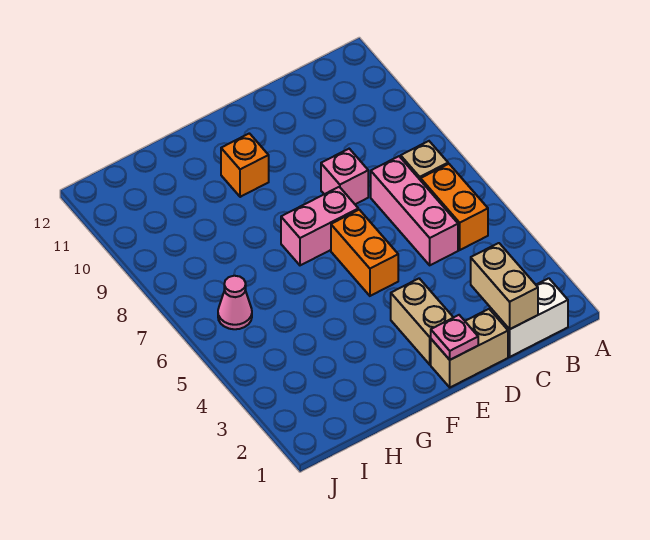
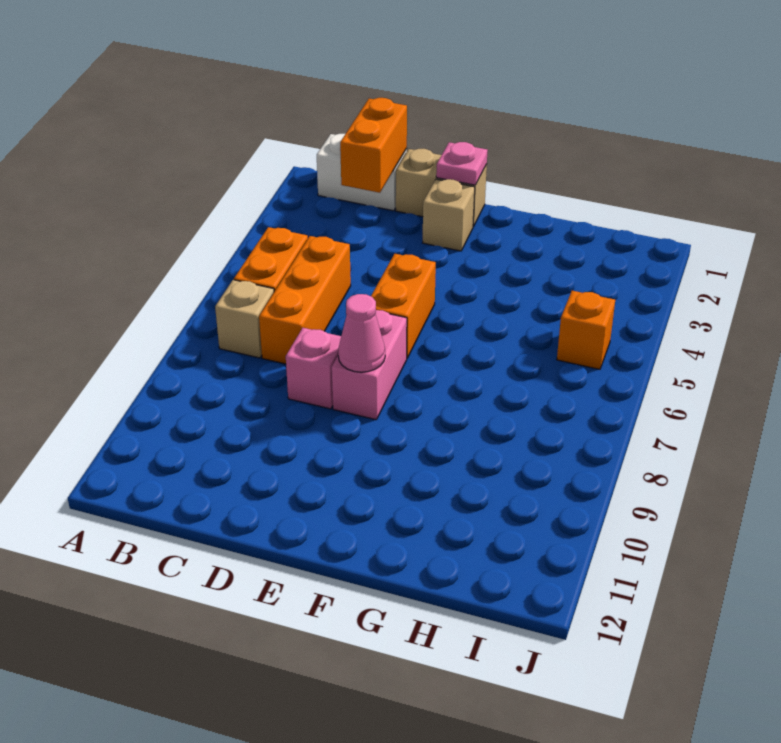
tan 1x2 brick [471,243,538,329] -> orange 1x2 brick [340,98,407,193]
pink 1x3 brick [371,156,458,265] -> orange 1x3 brick [259,236,351,364]
tan 1x2 brick [391,279,453,365] -> tan 1x1 brick [423,179,475,251]
pink 1x2 brick [281,187,358,265] -> pink 1x2 brick turned to [332,310,407,420]
orange 1x1 brick [221,133,269,197] -> orange 1x1 brick moved to [557,291,615,369]
pink 1x1 cone [218,276,252,329] -> pink 1x1 cone moved to [338,294,385,372]

